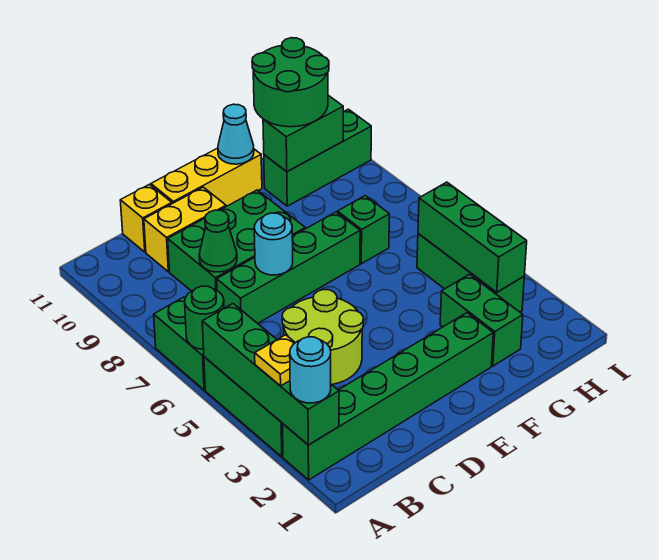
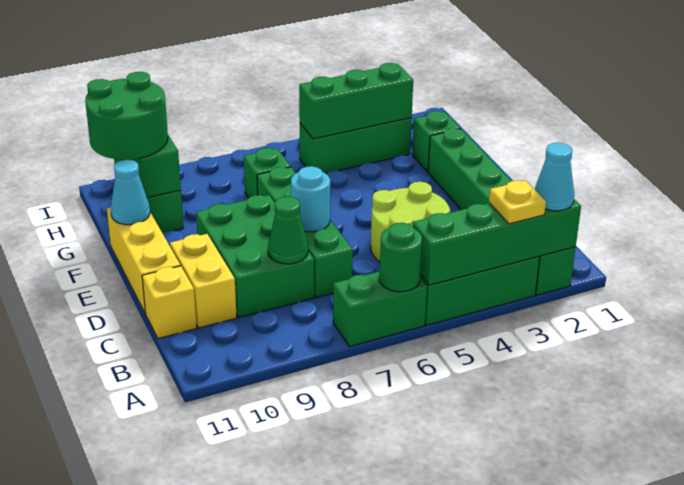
cyan 1x1 round brick [290,337,331,403] -> cyan 1x1 cone [535,143,574,211]
green 1x2 brick [440,274,523,366] -> green 1x1 brick [412,111,461,172]

